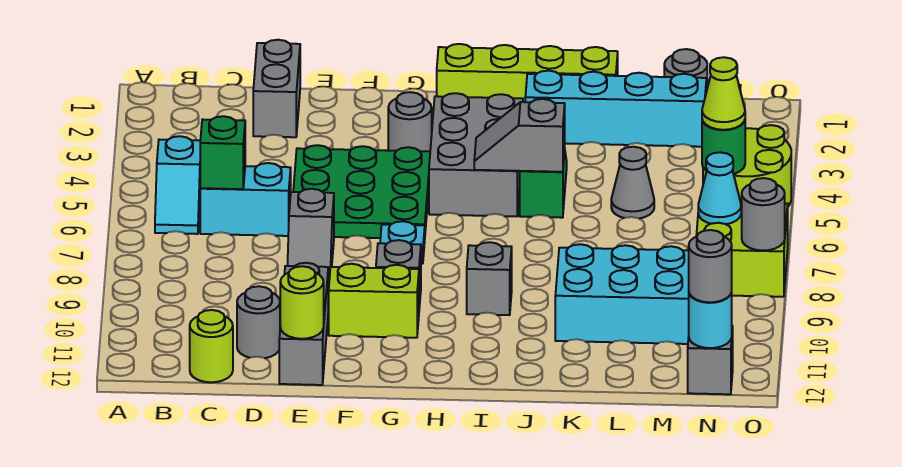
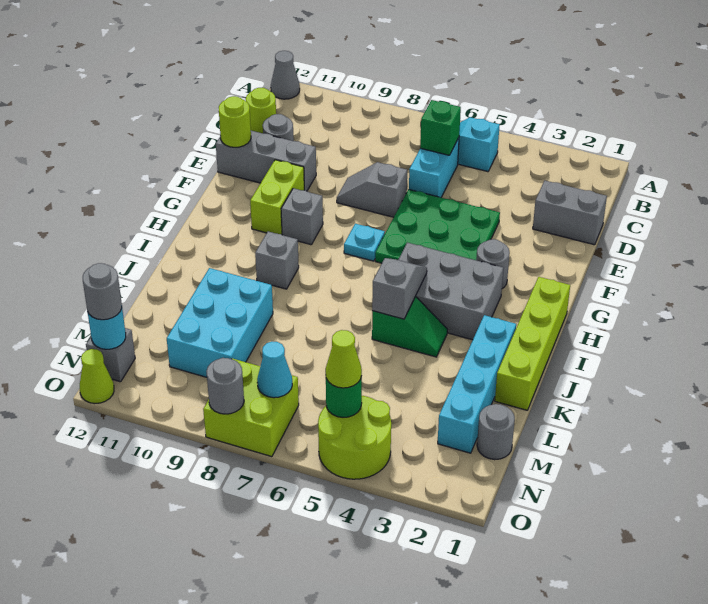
grey 1x1 cone [611,147,654,219] -> grey 1x1 cone moved to [271,51,300,99]
none -> lime 1x1 cone [80,349,114,403]

